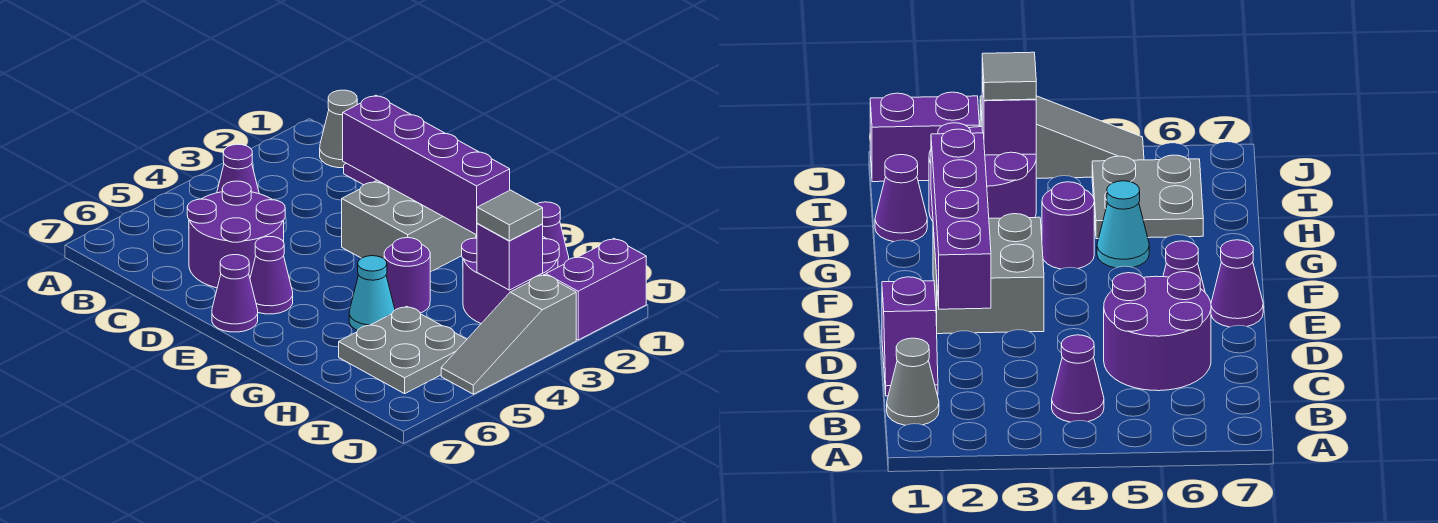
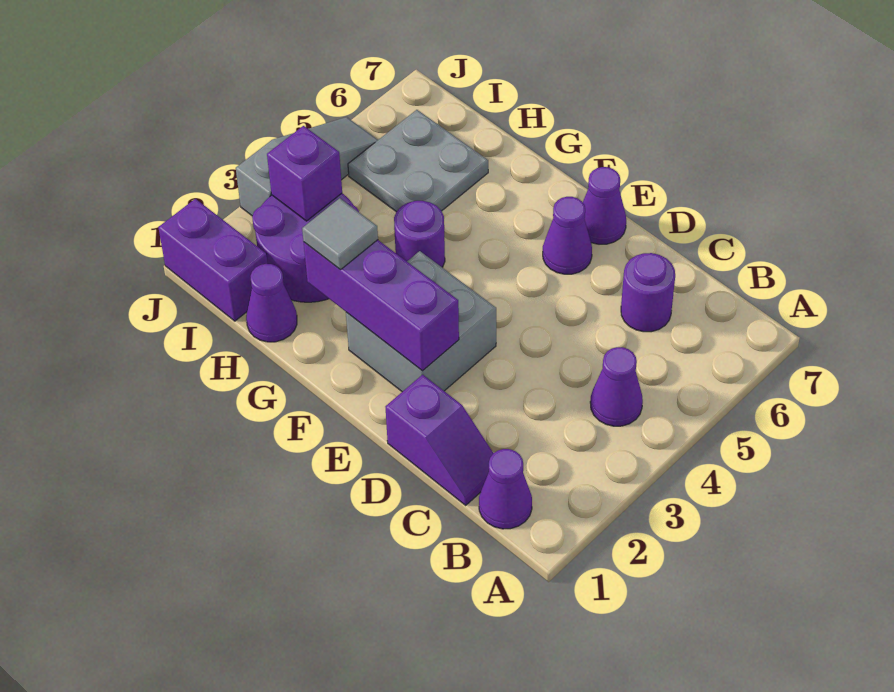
grey 1x1 cone [320,90,357,168] -> purple 1x1 cone [479,449,532,529]
purple 2x2 round brick [187,181,285,288] -> purple 1x1 round brick [621,253,675,332]
purple 1x4 brick [343,95,510,235] -> purple 1x3 brick [304,240,459,371]
cyan 1x1 cone [349,256,395,330] -> none
grey 1x1 tile [477,190,543,241] -> grey 1x1 tile moved to [302,198,378,270]
purple 1x2 brick [546,239,646,340] -> purple 1x2 brick turned to [158,199,268,321]

